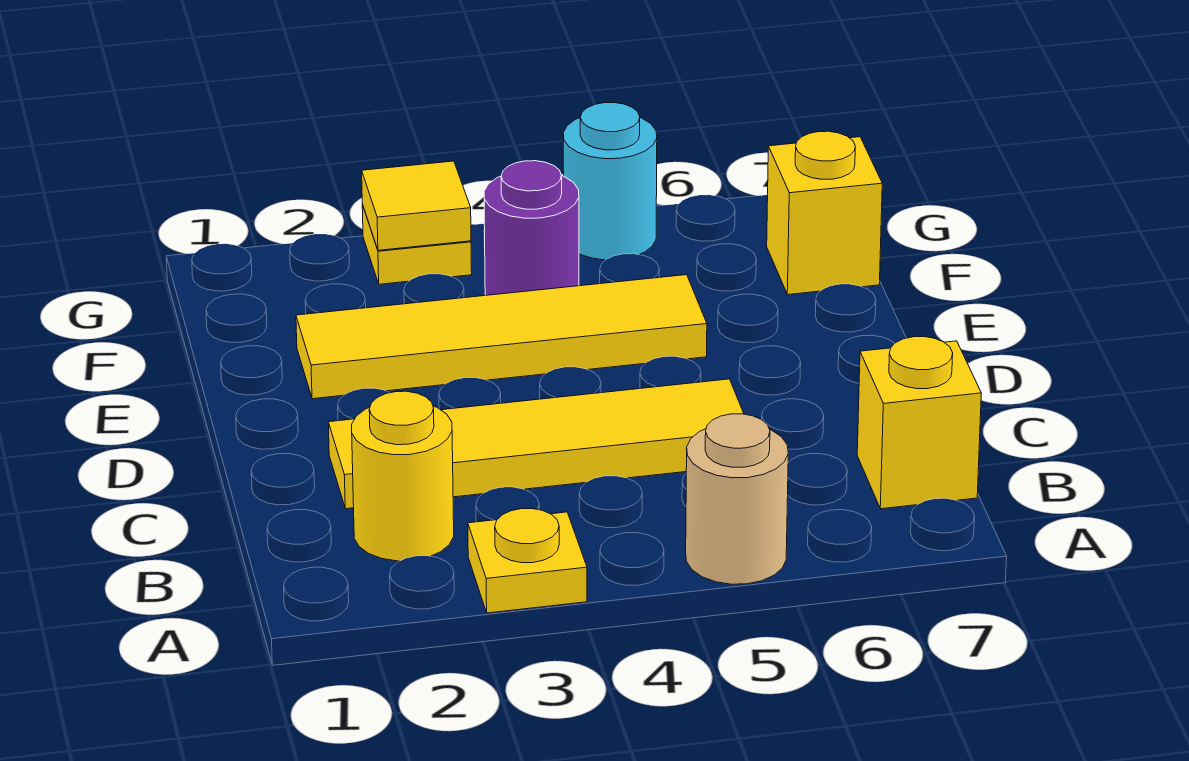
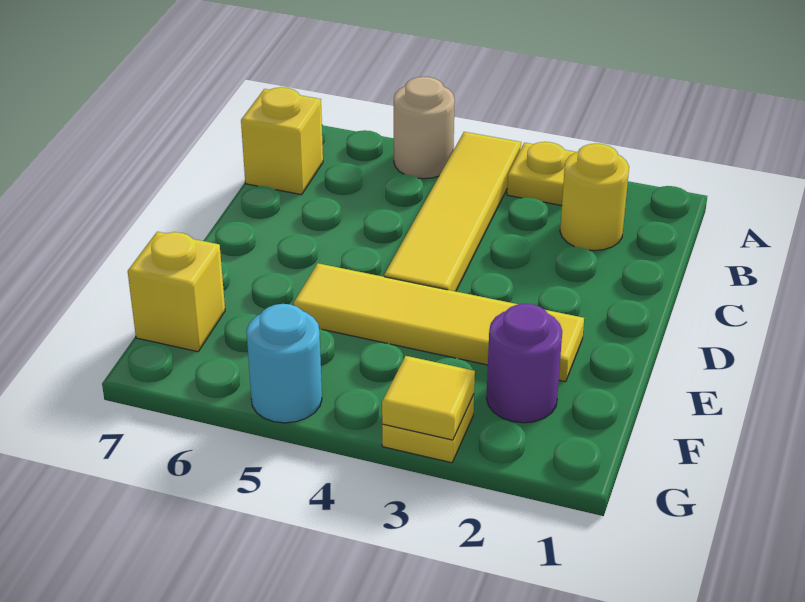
yellow 1x4 tile [328,379,744,509] -> yellow 1x4 tile turned to [384,132,521,291]
purple 1x1 round brick [484,161,579,295] -> purple 1x1 round brick moved to [486,304,562,423]

